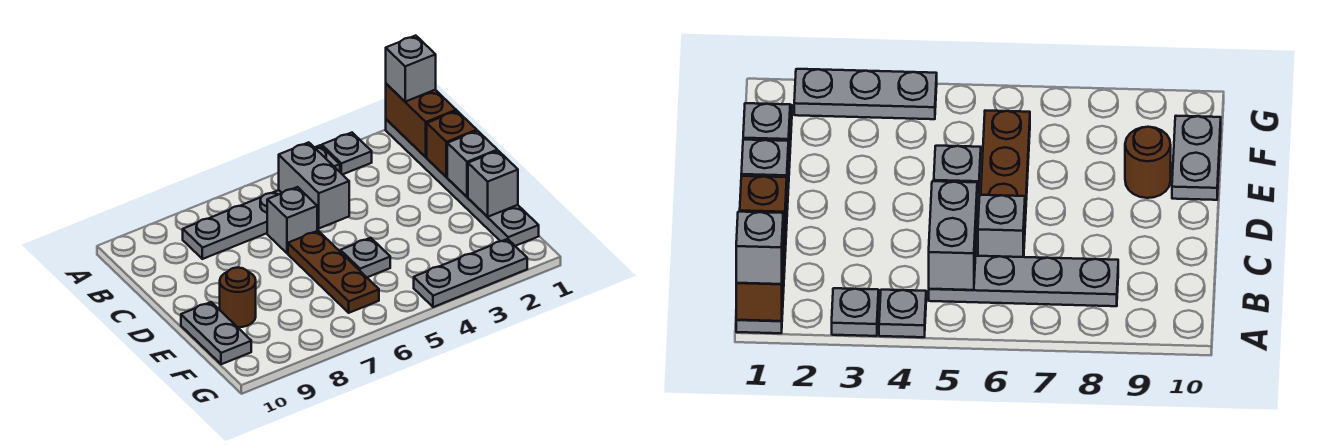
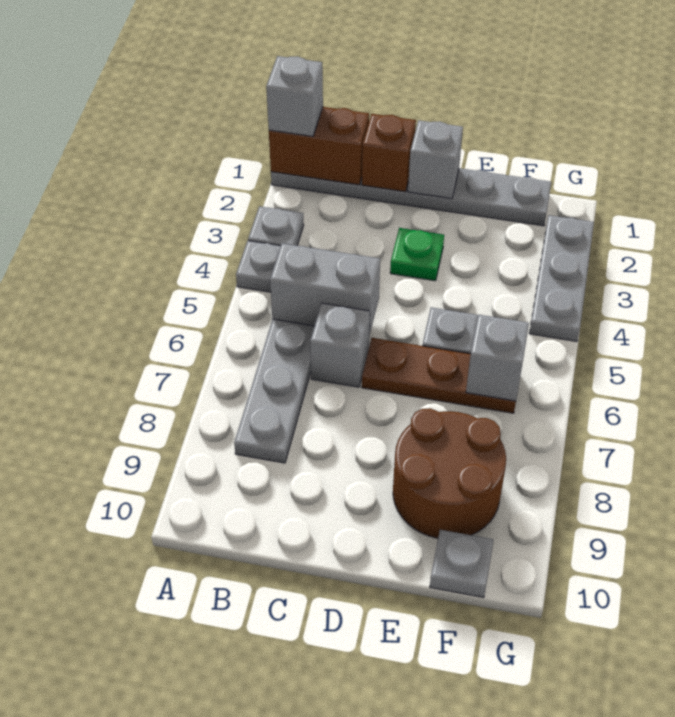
none -> green 1x1 plate [390,228,444,281]
grey 1x1 brick [468,151,518,217] -> grey 1x1 brick moved to [466,315,529,401]
brown 1x1 round brick [220,268,256,327] -> brown 2x2 round brick [393,408,506,538]
grey 1x2 plate [181,302,251,364] -> grey 1x1 plate [430,530,493,598]

